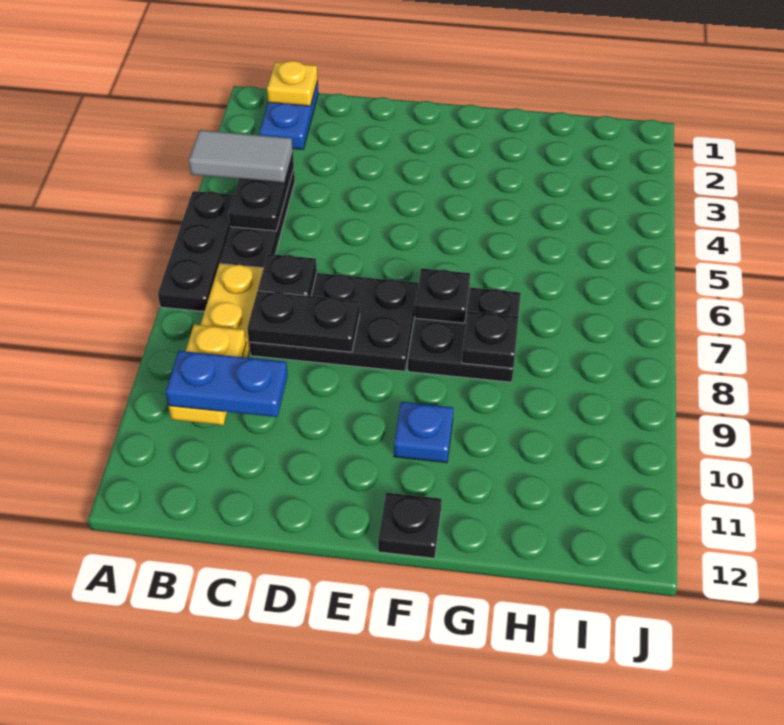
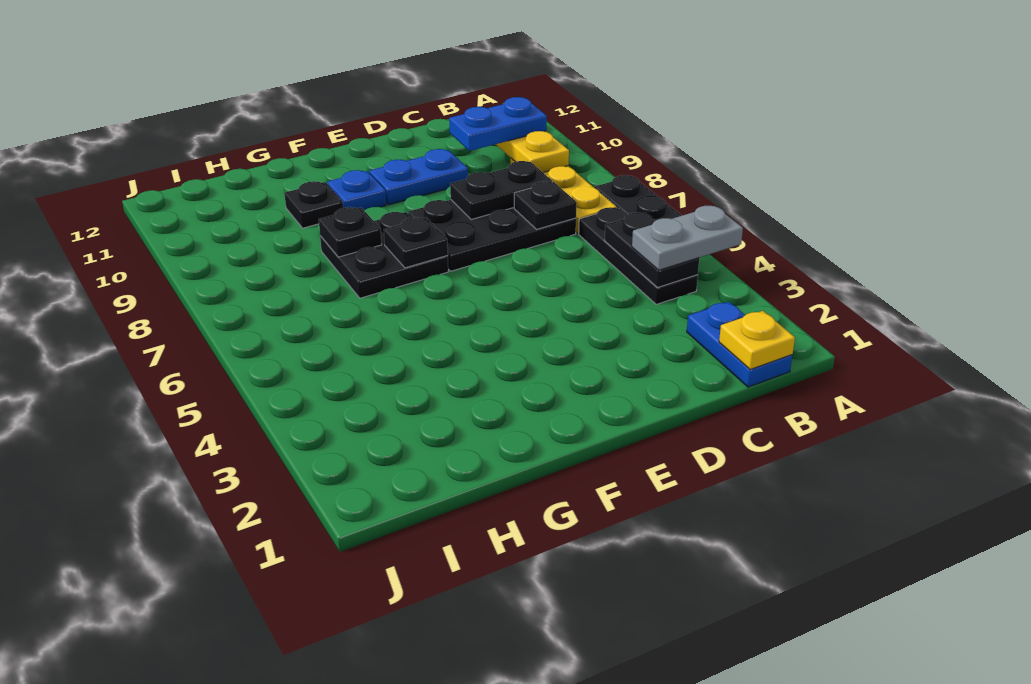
grey 1x2 tile [189,130,293,183] -> grey 1x2 plate [632,206,743,270]
none -> blue 1x2 plate [369,149,468,205]
black 1x1 plate [378,493,442,558] -> black 1x1 plate moved to [284,181,343,228]

